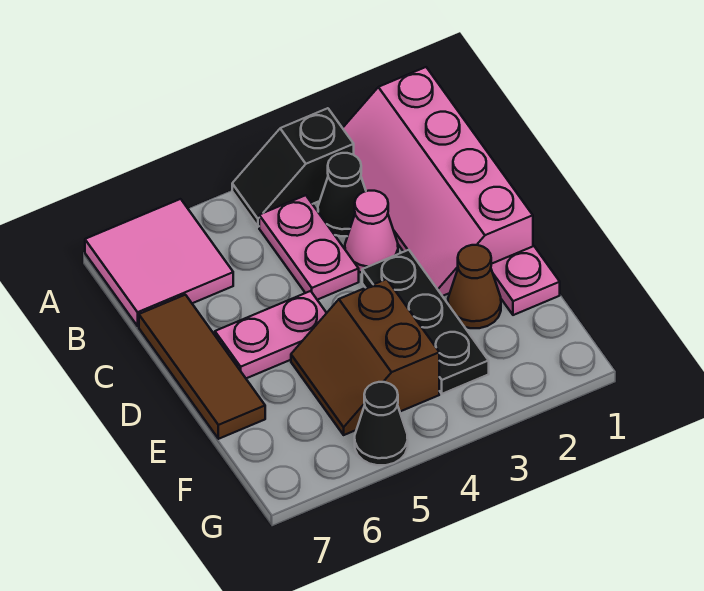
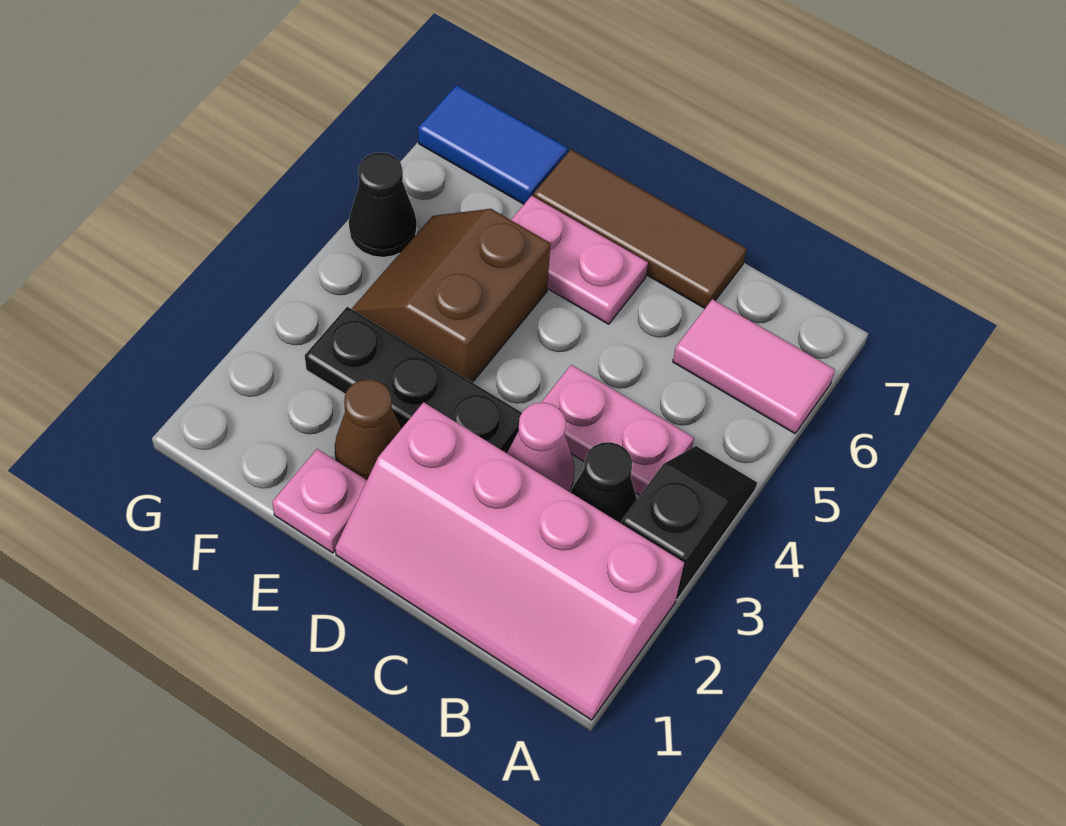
pink 2x4 slope [343,67,533,296] -> pink 2x4 slope turned to [335,402,684,720]
pink 2x2 tile [85,199,233,326] -> pink 1x2 tile [673,299,835,433]
pink 1x2 plate [215,291,326,378] -> pink 1x2 plate turned to [511,196,648,324]
brown 2x2 slope [291,279,439,435] -> brown 2x2 slope turned to [352,209,551,383]
none -> blue 1x2 tile [418,85,568,204]

